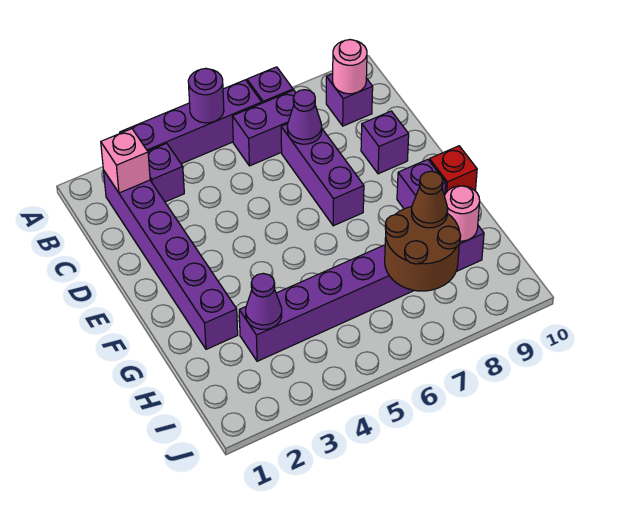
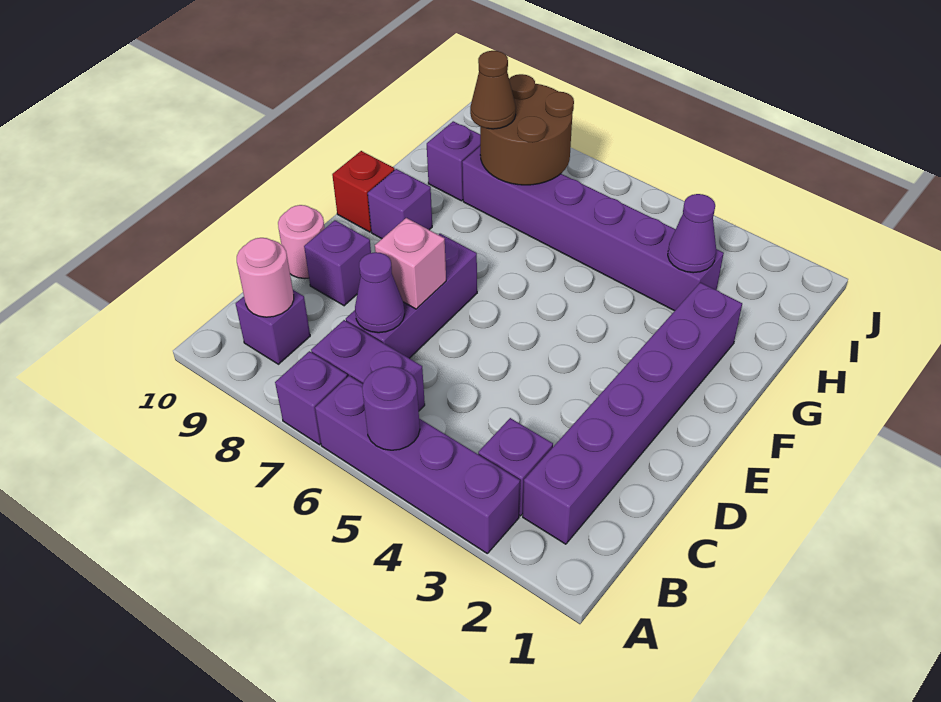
pink 1x1 brick [101,129,150,193] -> pink 1x1 brick moved to [375,218,446,309]
pink 1x1 round brick [445,186,480,241] -> pink 1x1 round brick moved to [278,205,325,279]

